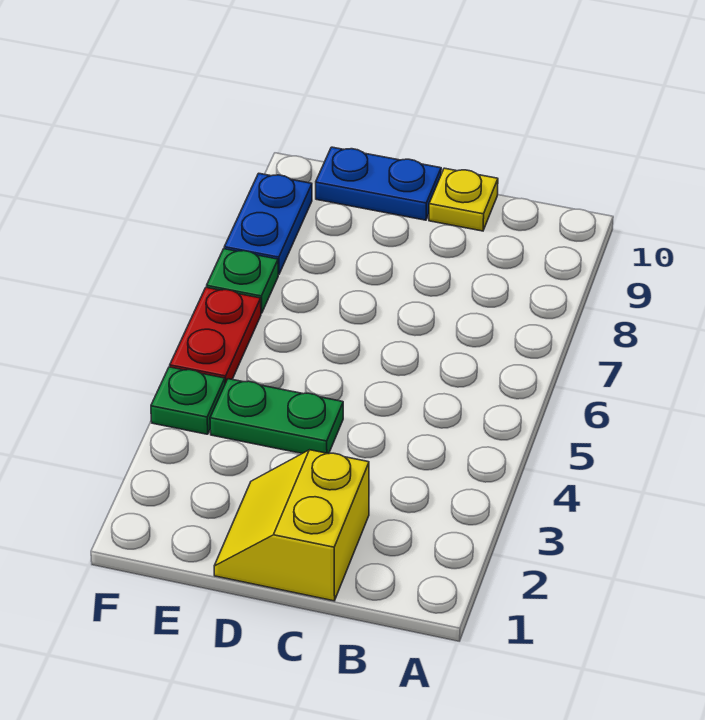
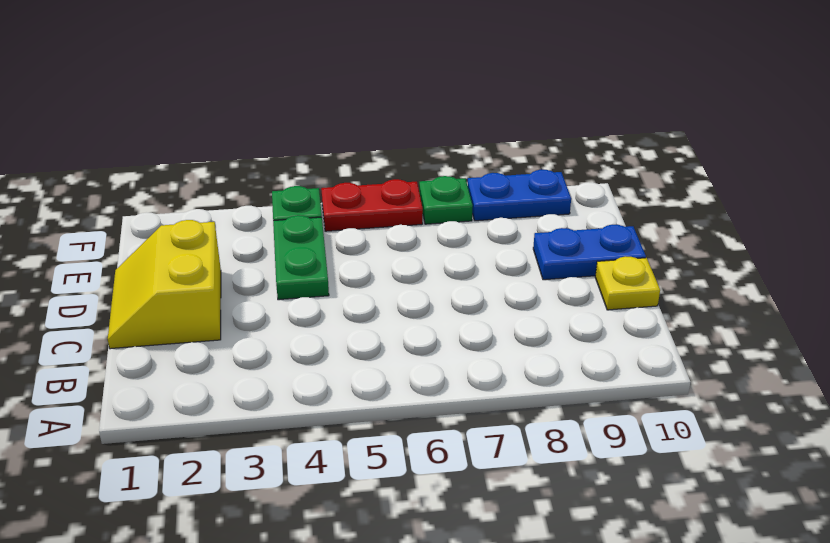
yellow 2x2 slope [214,450,369,601] -> yellow 2x2 slope turned to [108,220,221,349]
blue 1x2 plate [316,147,441,220] -> blue 1x2 plate turned to [533,225,646,280]

